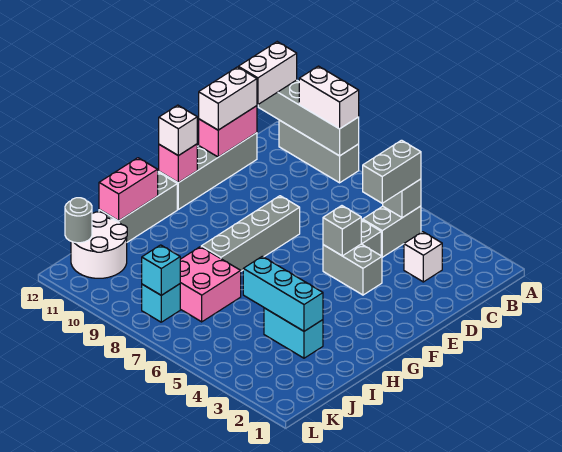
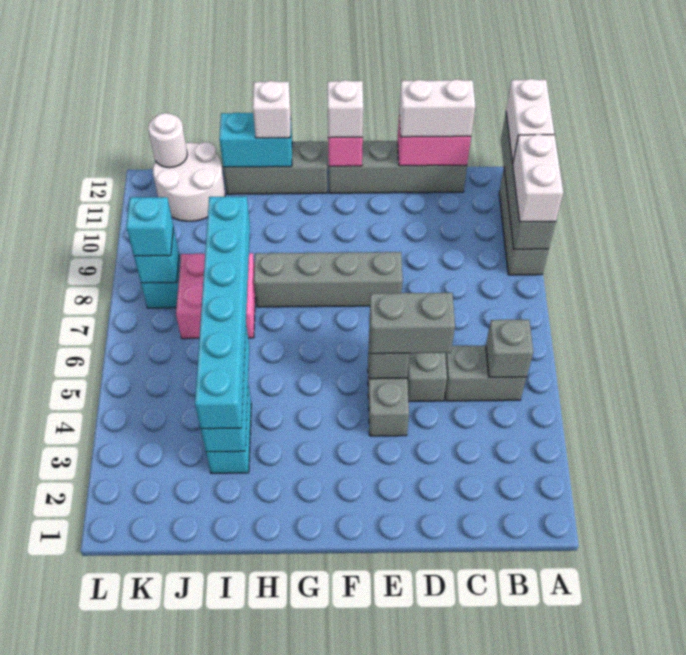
white 1x2 brick [238,42,297,104] -> white 1x2 brick turned to [506,79,554,163]
grey 1x2 brick [363,140,421,203] -> grey 1x2 brick moved to [370,293,455,354]
white 1x1 brick [404,232,442,282] -> white 1x1 brick moved to [253,81,291,138]
pink 1x2 brick [99,158,158,221] -> cyan 1x2 brick [219,113,292,167]
none -> cyan 1x6 brick [195,197,250,429]
none -> cyan 1x1 brick [126,197,173,256]
grey 1x1 round brick [65,198,92,243] -> white 1x1 round brick [148,113,187,168]

